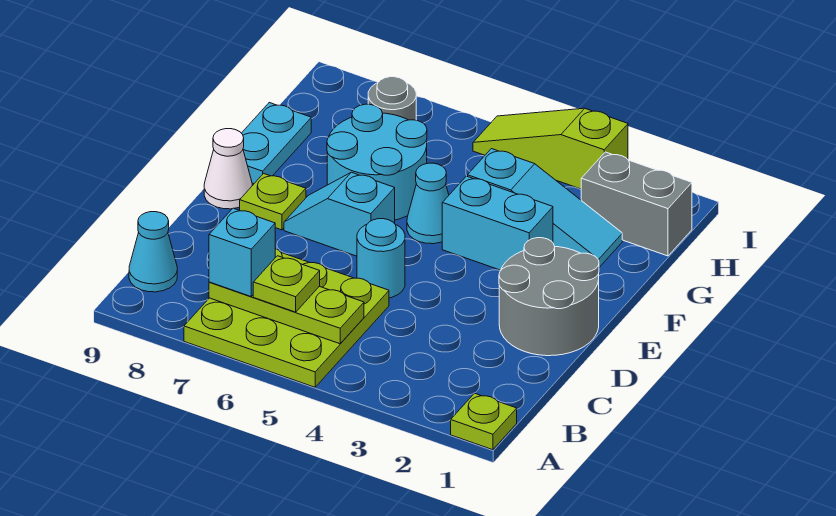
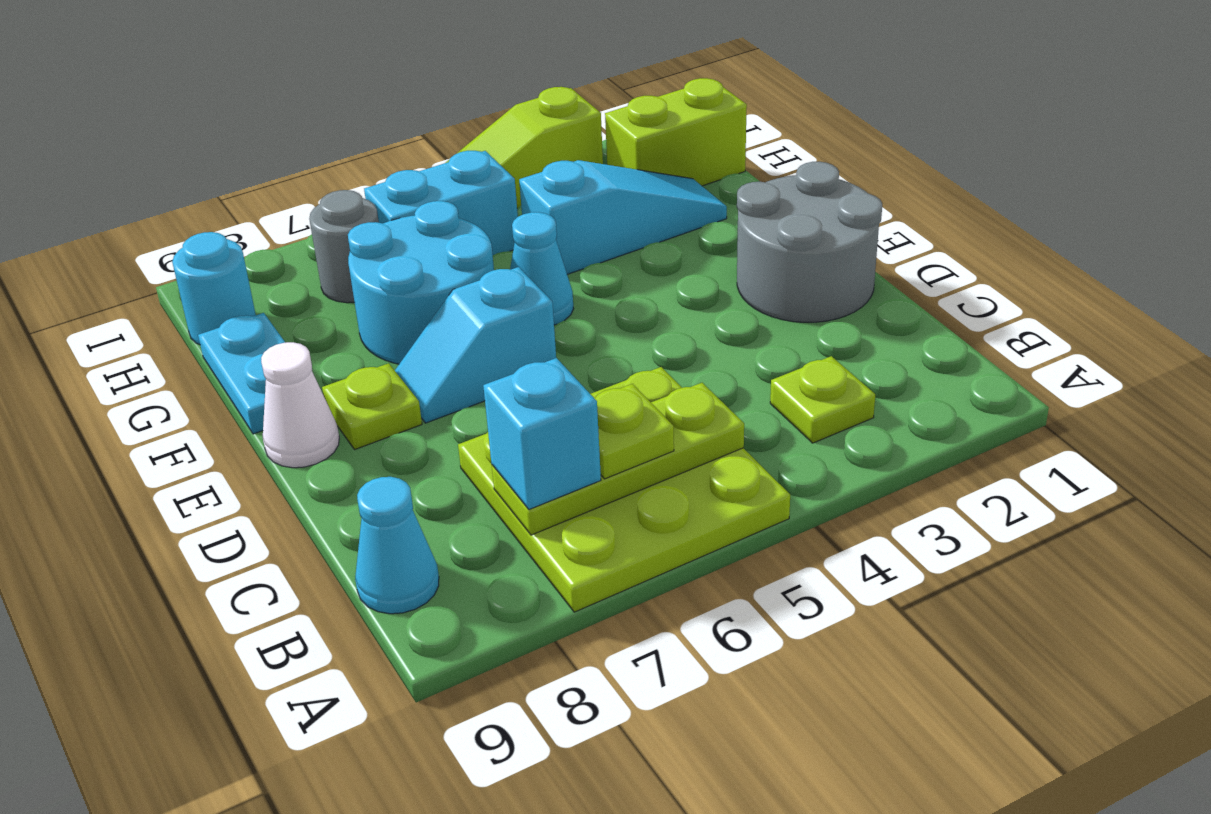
lime 1x1 plate [451,393,517,450] -> lime 1x1 plate moved to [770,356,875,443]
cyan 1x1 round brick [357,219,405,298] -> cyan 1x1 round brick moved to [172,232,256,345]
cyan 1x2 brick [442,176,553,270] -> cyan 1x2 brick moved to [364,151,518,255]
grey 1x2 brick [581,152,692,256] -> lime 1x2 brick [605,78,747,186]

